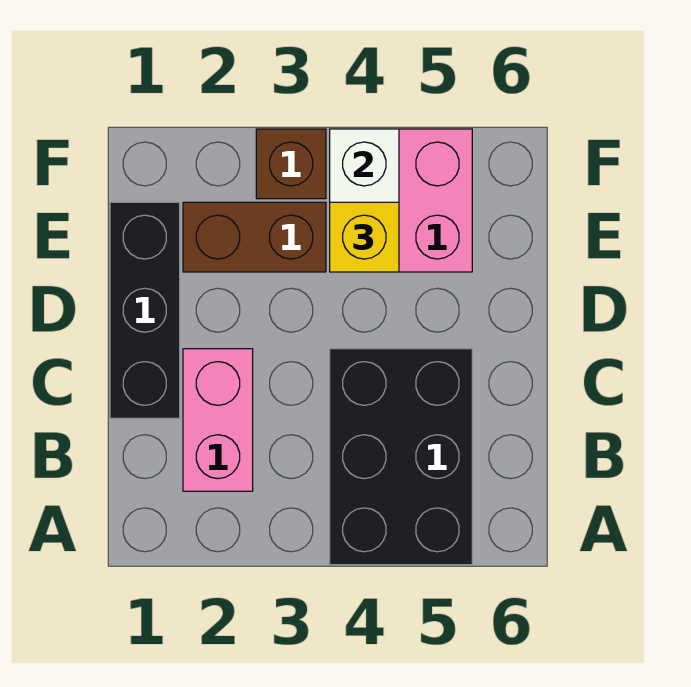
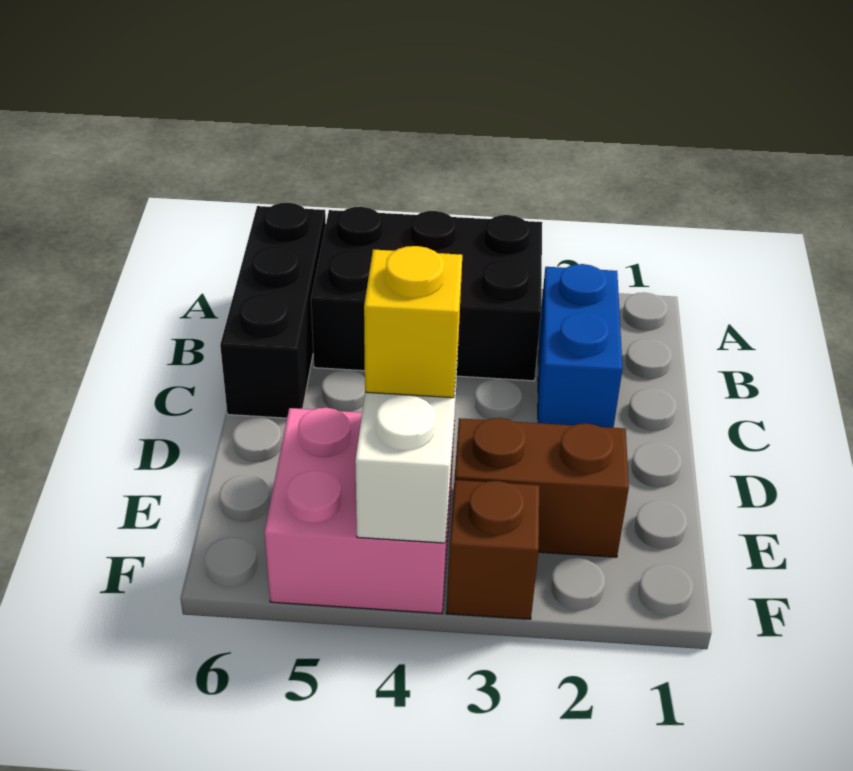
black 2x3 brick [330,349,472,565] -> black 2x3 brick turned to [311,207,542,381]
pink 1x2 brick [183,349,253,491] -> blue 1x2 brick [538,264,623,428]
black 1x3 brick [110,202,180,418] -> black 1x3 brick moved to [220,203,326,418]

